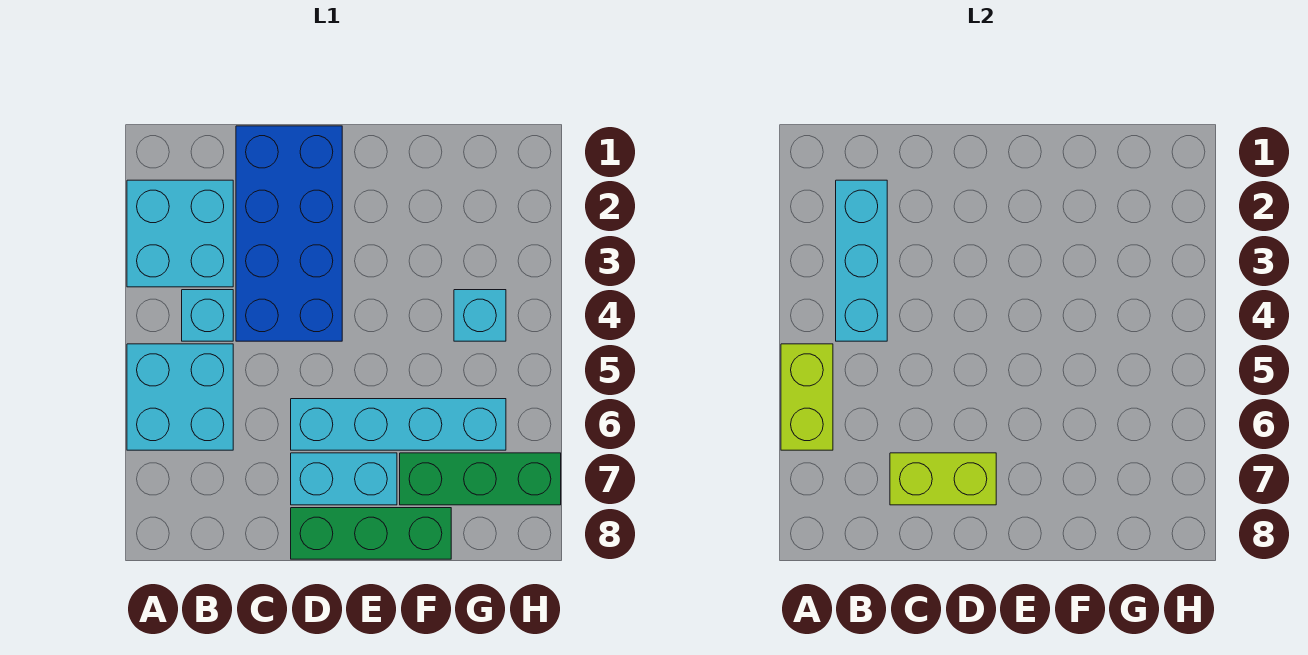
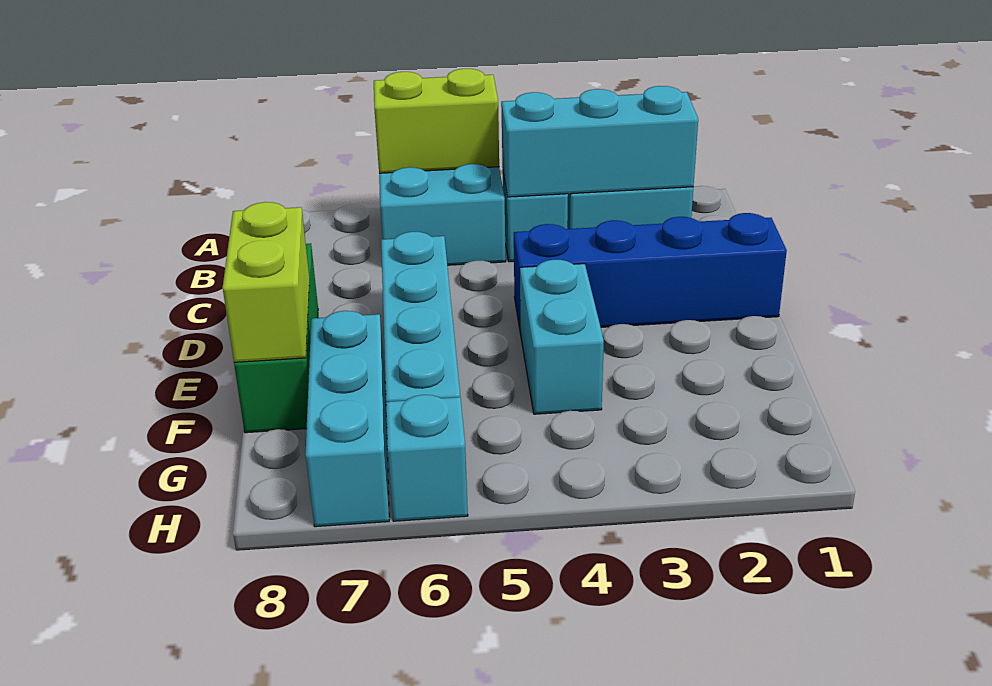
blue 2x4 brick [236,126,342,341] -> blue 1x4 brick [514,213,787,328]
lime 1x2 brick [890,453,996,505] -> lime 1x2 brick moved to [223,202,309,362]
cyan 1x2 brick [291,453,397,505] -> cyan 1x2 brick moved to [520,260,604,414]
green 1x3 brick [400,453,561,505] -> cyan 1x3 brick [306,311,389,527]
cyan 1x1 brick [454,290,506,341] -> cyan 1x1 brick moved to [386,395,468,521]

